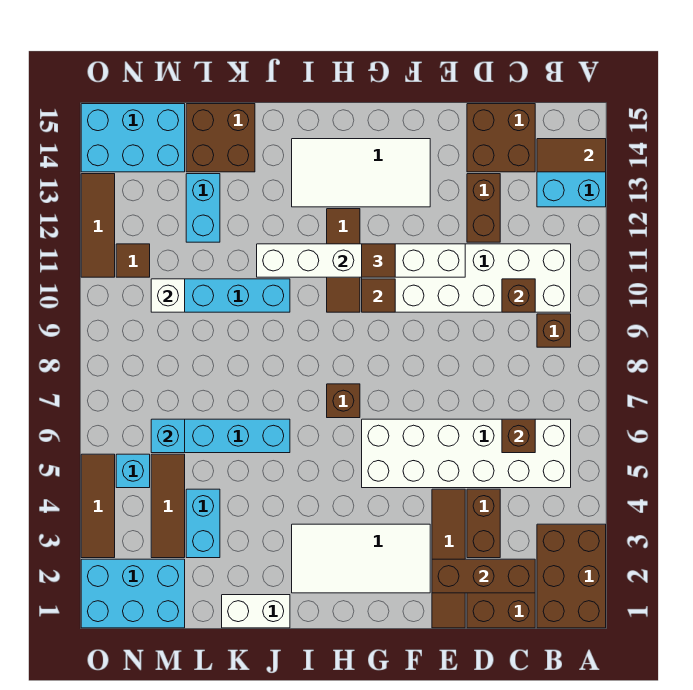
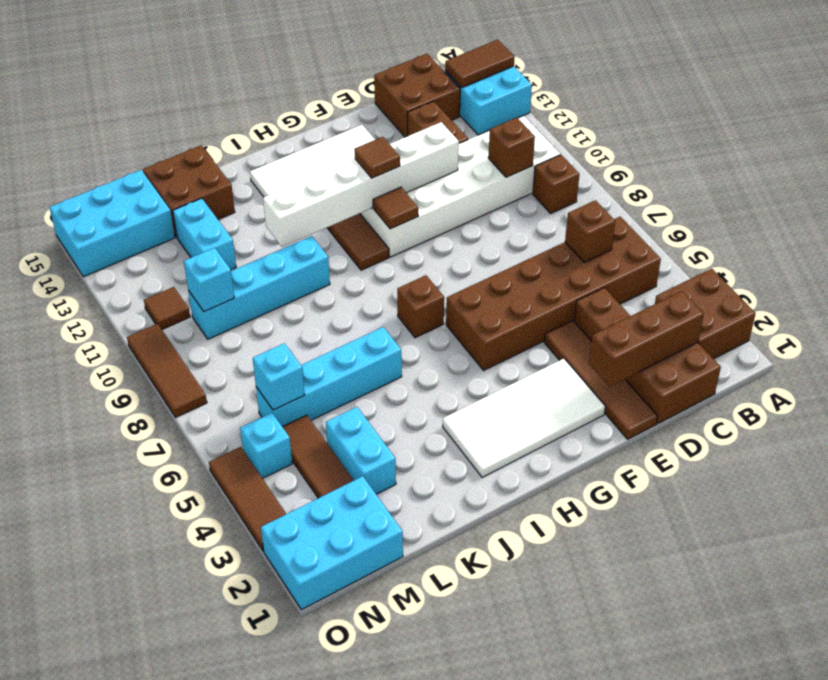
brown 2x3 brick [537,524,606,628] -> brown 2x2 brick [655,269,756,359]
white 2x6 brick [362,419,571,488] -> brown 2x6 brick [446,217,661,370]
white 1x2 brick [222,595,290,628] -> none
white 1x1 brick [151,279,185,312] -> cyan 1x1 brick [184,248,234,312]
brown 1x3 tile [81,174,115,277] -> brown 1x3 tile moved to [127,324,207,417]

